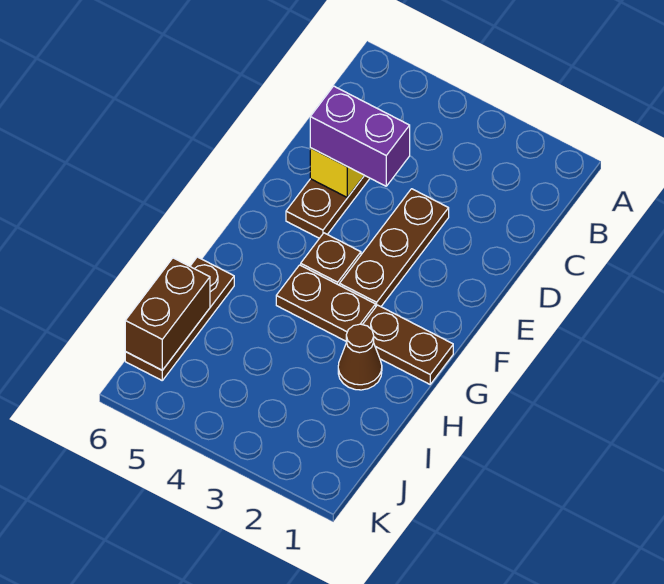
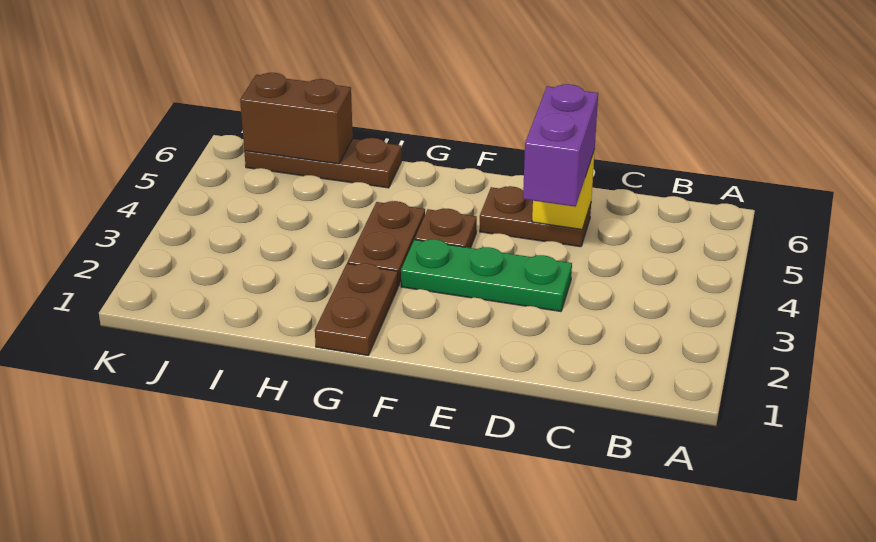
brown 1x3 plate [340,189,449,307] -> green 1x3 plate [401,239,572,311]
brown 1x1 cone [338,324,382,390] -> none

